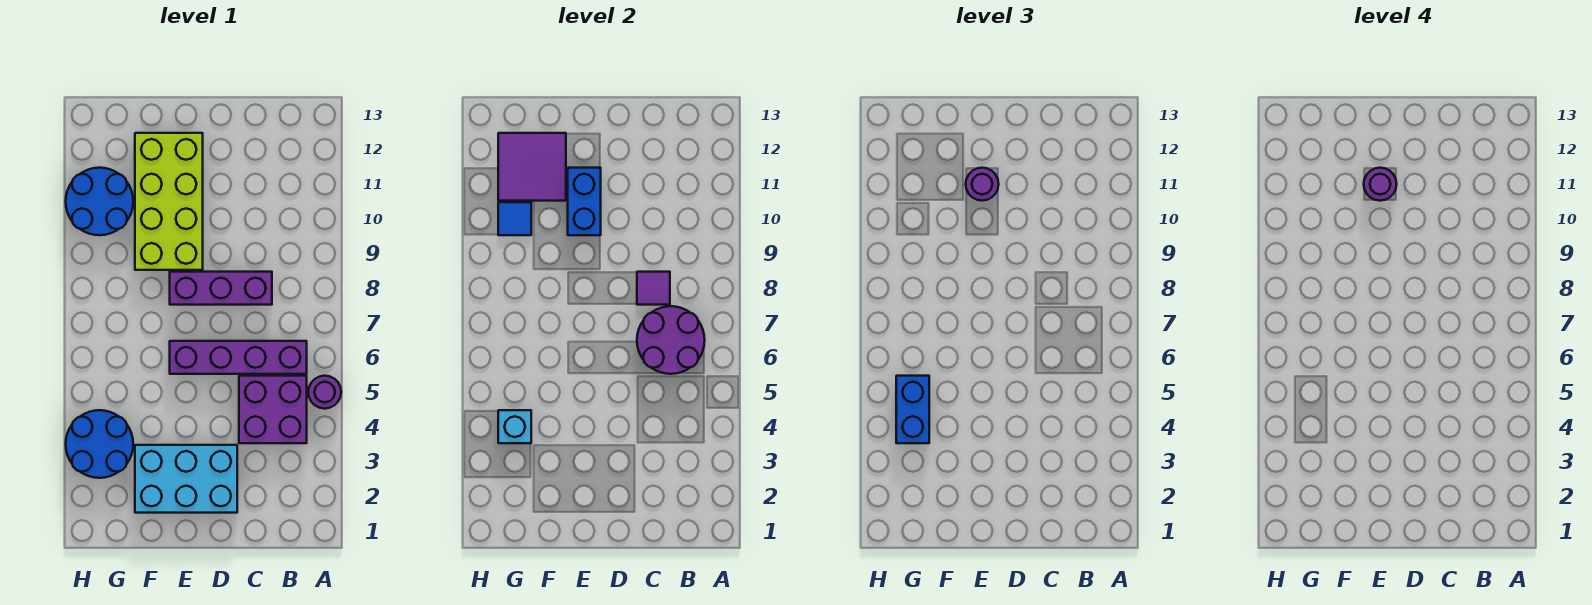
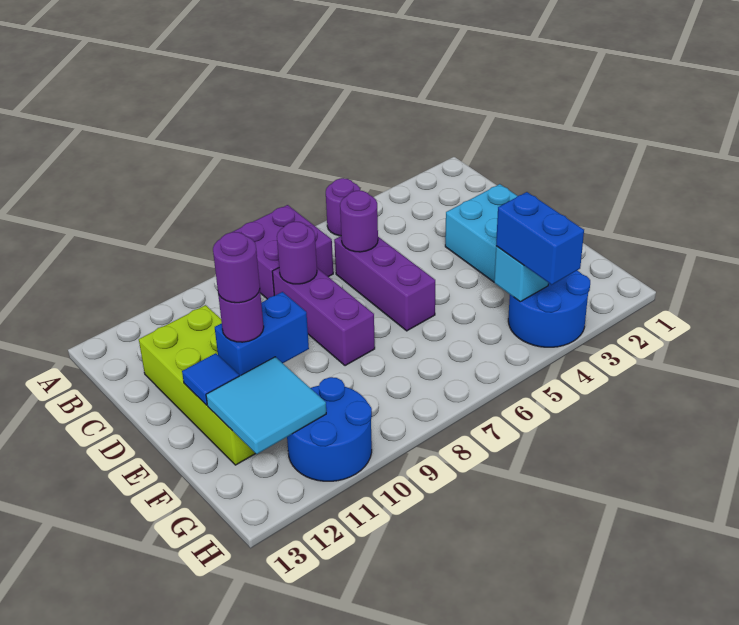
purple 2x2 brick [239,376,307,443] -> purple 2x2 brick moved to [233,205,333,299]
purple 1x4 brick [170,341,307,374] -> purple 1x3 brick [334,236,435,331]
purple 2x2 round brick [637,306,705,374] -> purple 1x1 round brick [340,191,378,252]
purple 1x1 tile [637,272,670,305] -> purple 1x1 round brick [277,222,317,284]
lime 2x4 brick [135,133,203,270] -> lime 2x4 brick turned to [139,305,256,465]
purple 2x2 tile [498,133,566,201] -> cyan 2x2 tile [206,357,326,454]
blue 1x2 brick [896,376,929,443] -> blue 1x2 brick turned to [496,192,584,285]
blue 1x1 tile [498,202,531,235] -> blue 1x1 tile moved to [182,353,239,405]

